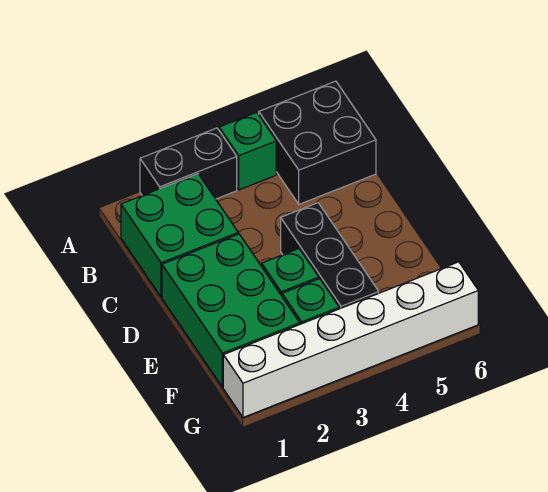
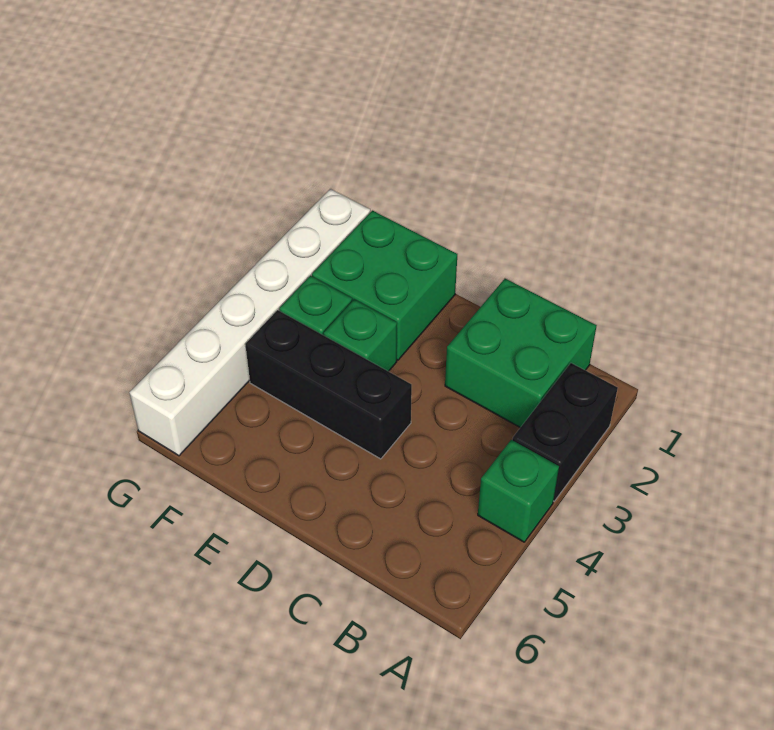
black 2x2 brick [259,81,376,204] -> none
green 2x3 brick [162,234,300,387] -> green 2x2 brick [312,211,457,360]

